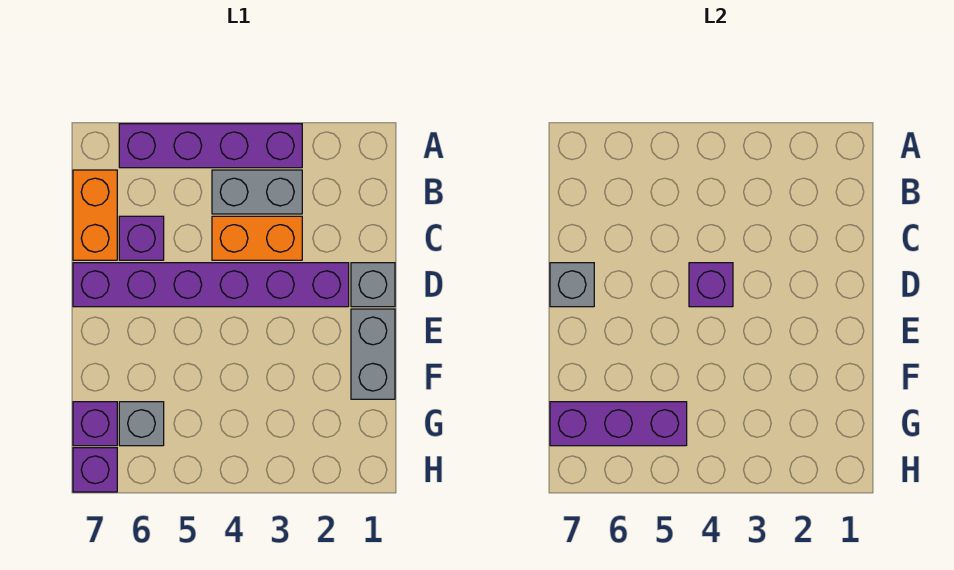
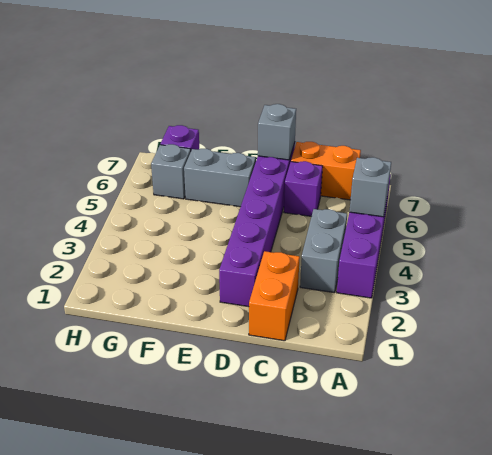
orange 1x2 brick [212,216,302,260] -> orange 1x2 brick moved to [249,251,300,341]
grey 1x1 brick [351,263,395,307] -> grey 1x1 brick moved to [349,157,391,217]
purple 1x1 brick [689,263,733,307] -> none
grey 1x2 brick [351,309,395,399] -> grey 1x2 brick moved to [184,149,256,207]
purple 1x3 brick [550,402,687,446] -> none
purple 1x1 brick [73,448,117,492] -> none

